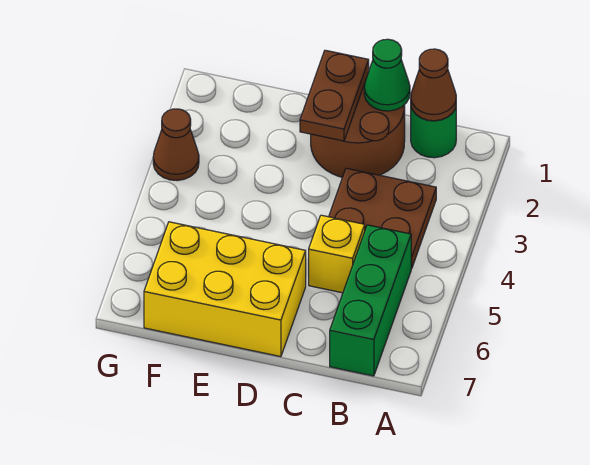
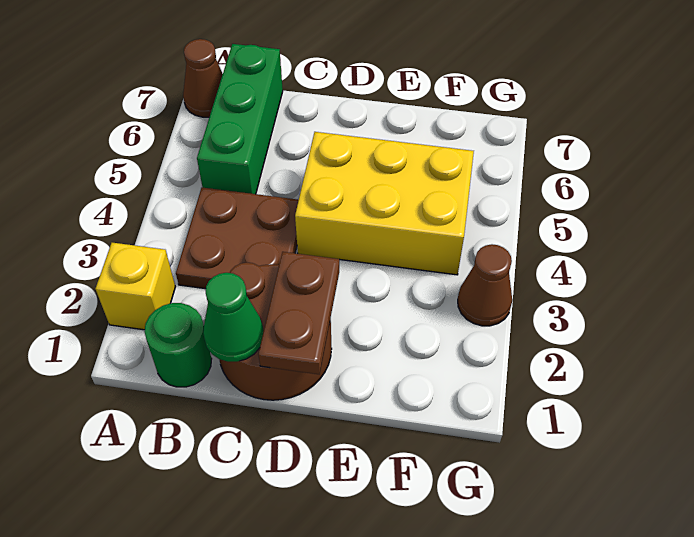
brown 1x1 cone [411,49,456,121] -> brown 1x1 cone moved to [183,39,223,117]
yellow 1x1 brick [309,215,365,293] -> yellow 1x1 brick moved to [95,243,175,330]
yellow 2x3 brick [144,222,306,357] -> yellow 2x3 brick moved to [295,132,474,275]

